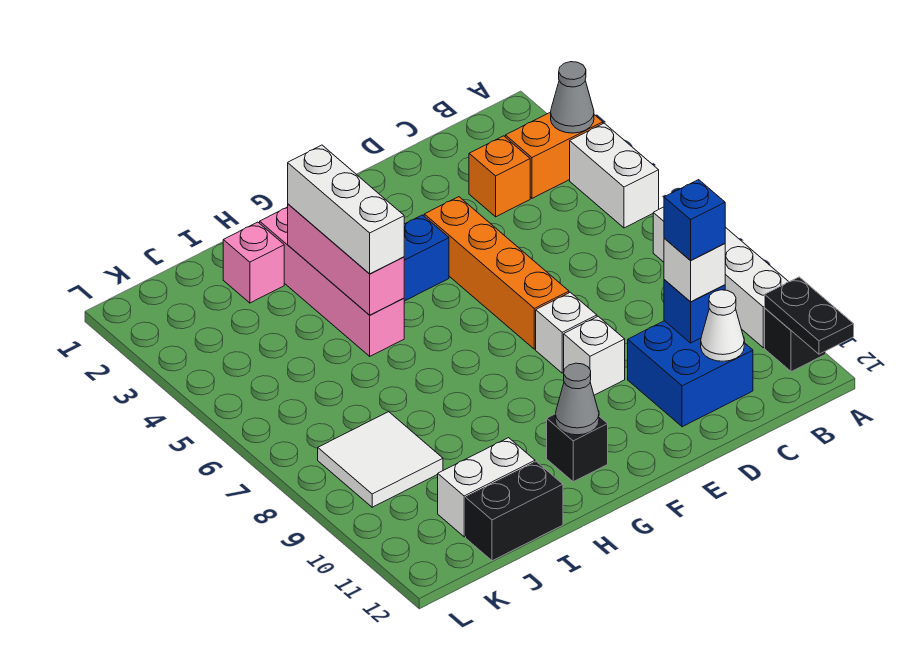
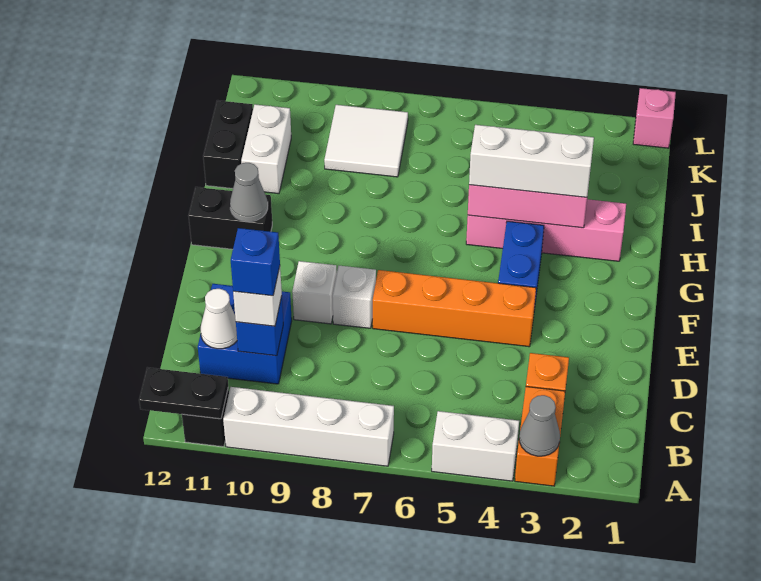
black 1x1 brick [547,414,608,482] -> black 1x2 brick [189,187,272,249]
pink 1x1 brick [223,222,284,303] -> pink 1x1 brick moved to [633,88,676,148]

